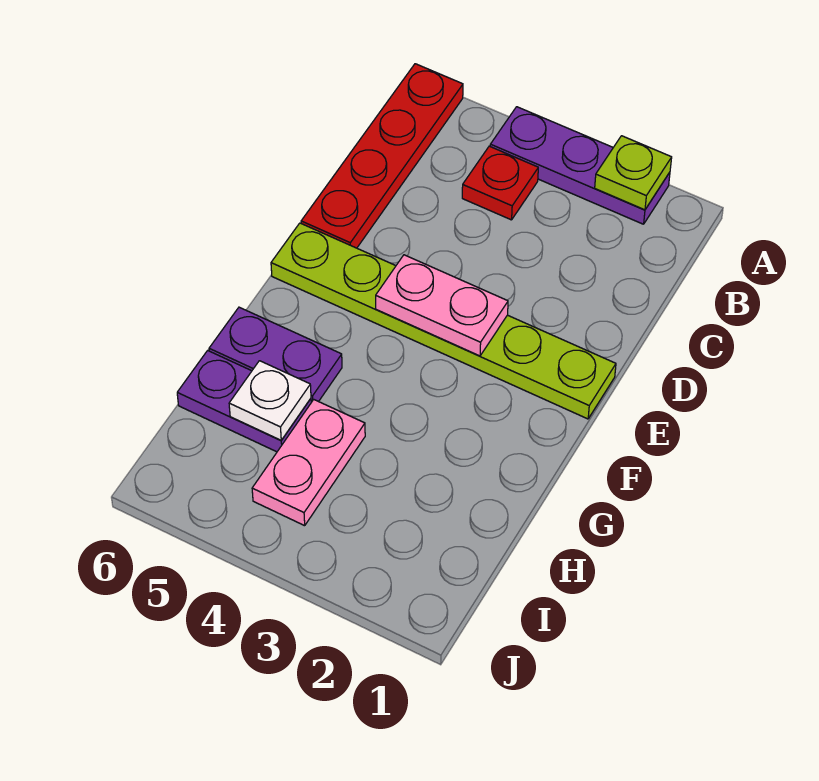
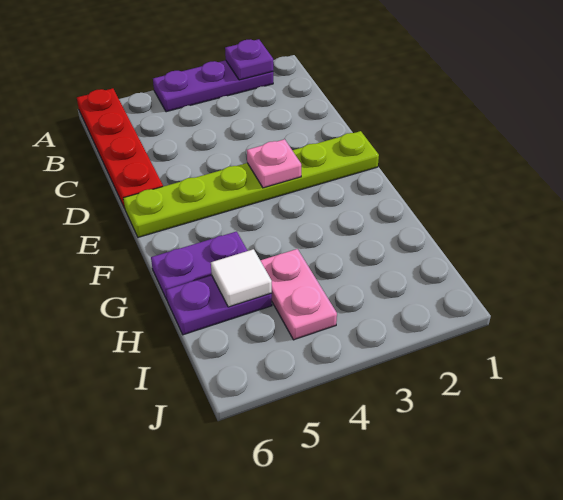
lime 1x1 plate [595,136,672,210] -> purple 1x1 plate [225,39,273,80]
red 1x1 plate [462,146,538,220] -> none
pink 1x2 plate [376,255,508,356] -> pink 1x1 plate [247,139,301,188]
white 1x1 plate [229,361,311,440] -> white 1x1 tile [211,249,272,307]

